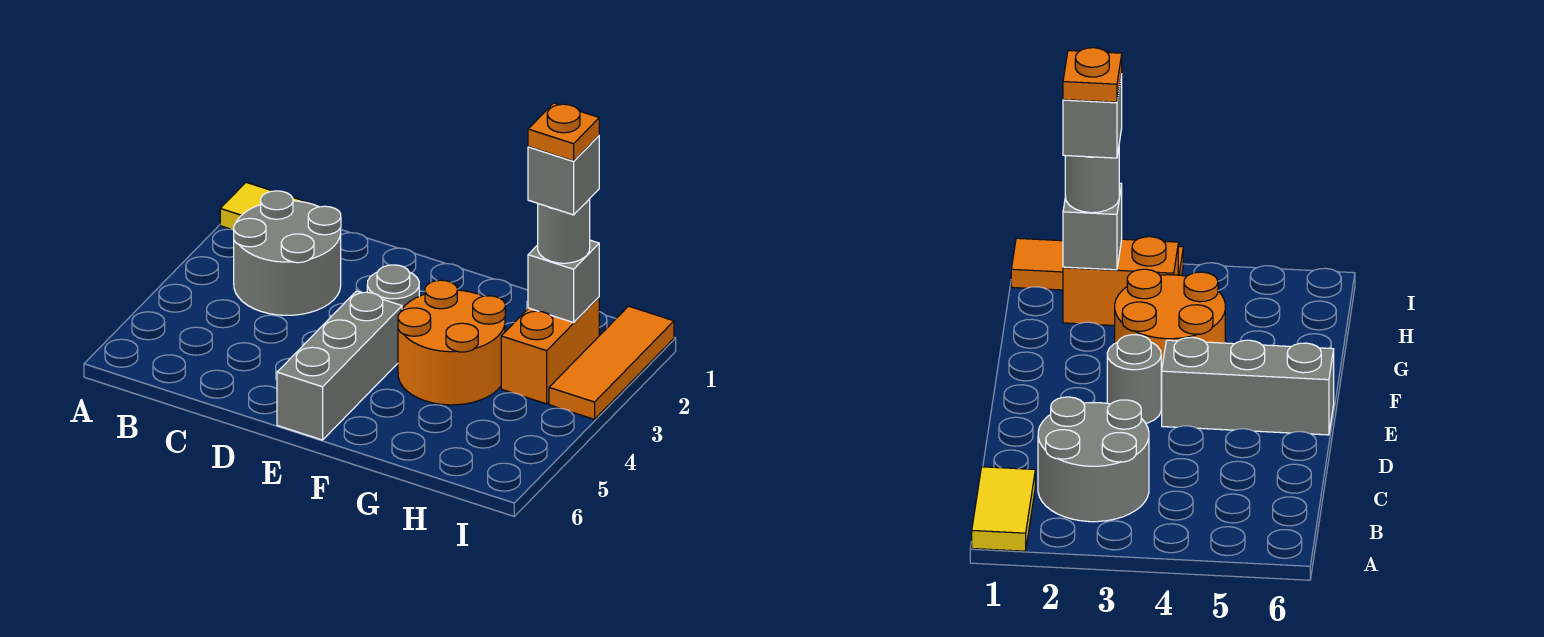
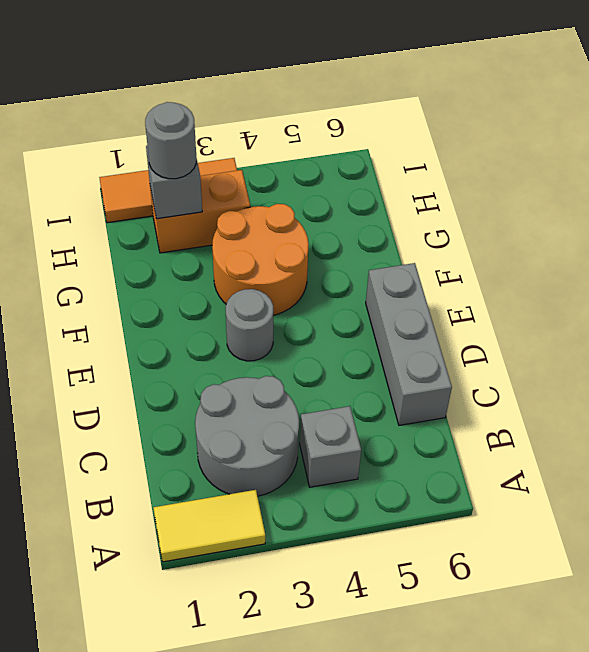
yellow 1x2 tile [220,182,321,230] -> yellow 1x2 tile turned to [153,490,265,562]
grey 1x3 brick [277,291,402,440] -> grey 1x3 brick turned to [366,263,452,425]
grey 1x1 brick [528,136,599,215] -> grey 1x1 brick moved to [300,406,361,487]
orange 1x1 plate [528,103,599,161] -> none

